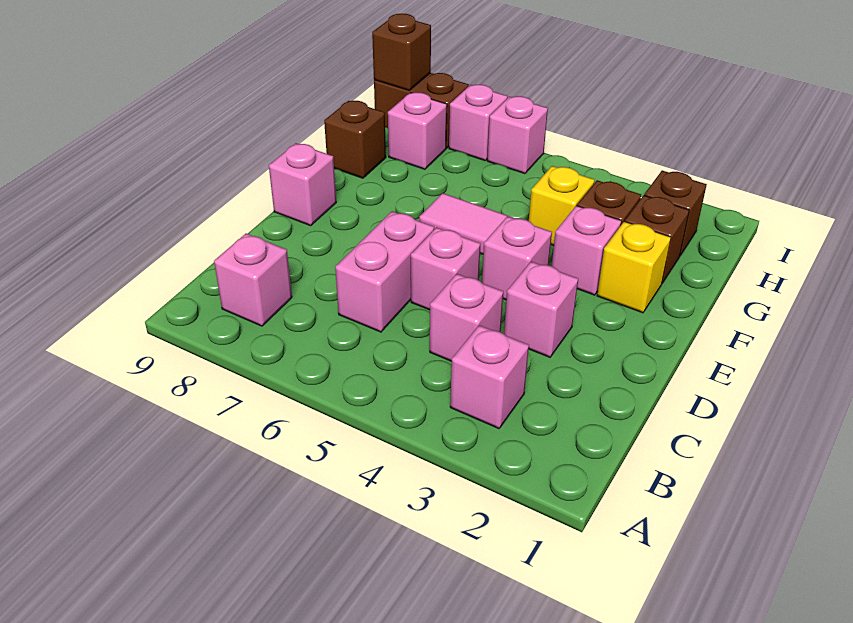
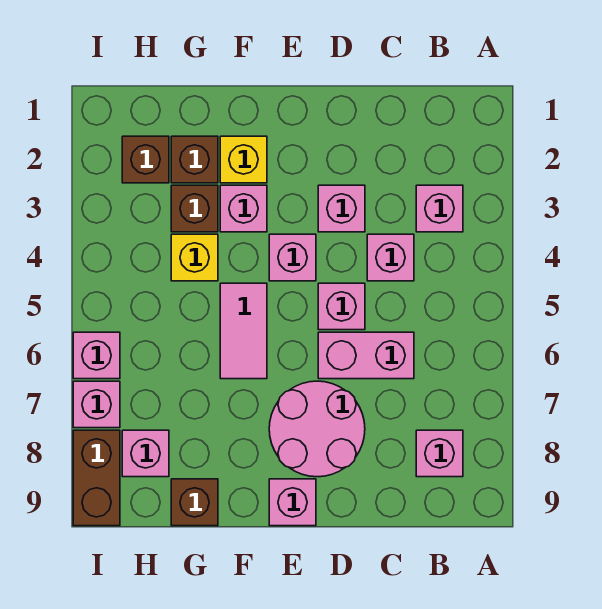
none -> pink 2x2 round brick [269,381,365,477]
brown 1x1 brick [372,14,431,90] -> none

